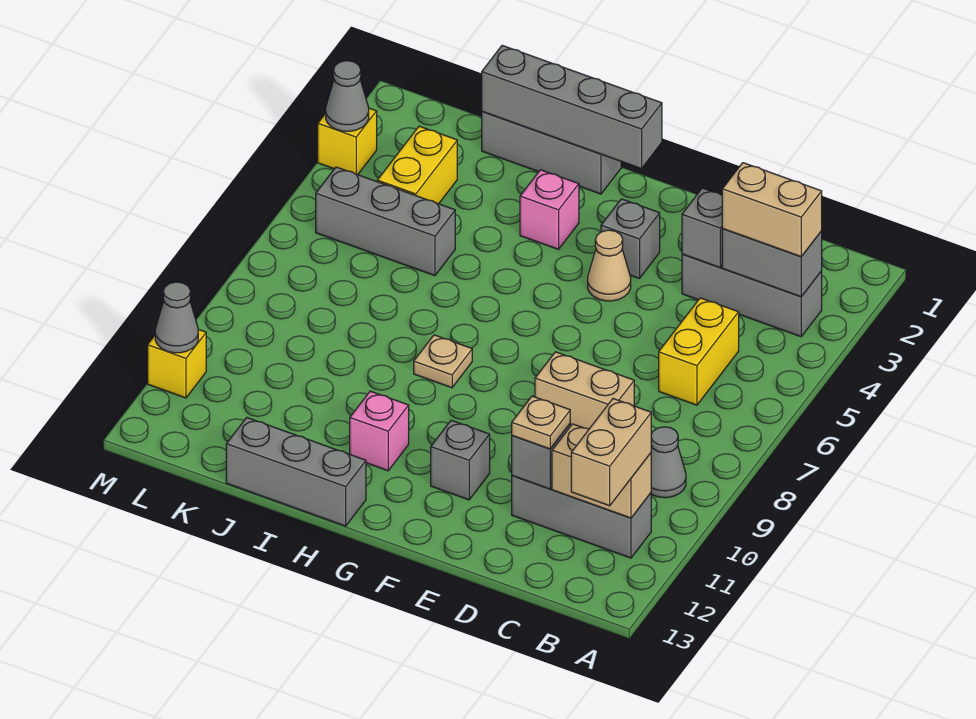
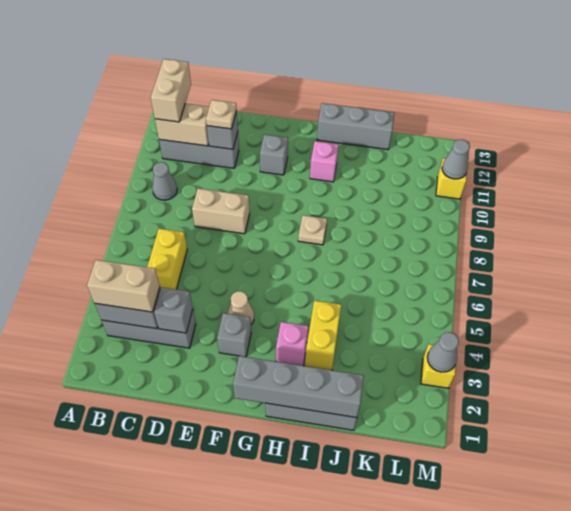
grey 1x3 brick [316,167,455,276] -> none
yellow 1x2 brick [377,126,457,204] -> yellow 1x2 brick moved to [305,300,341,370]

